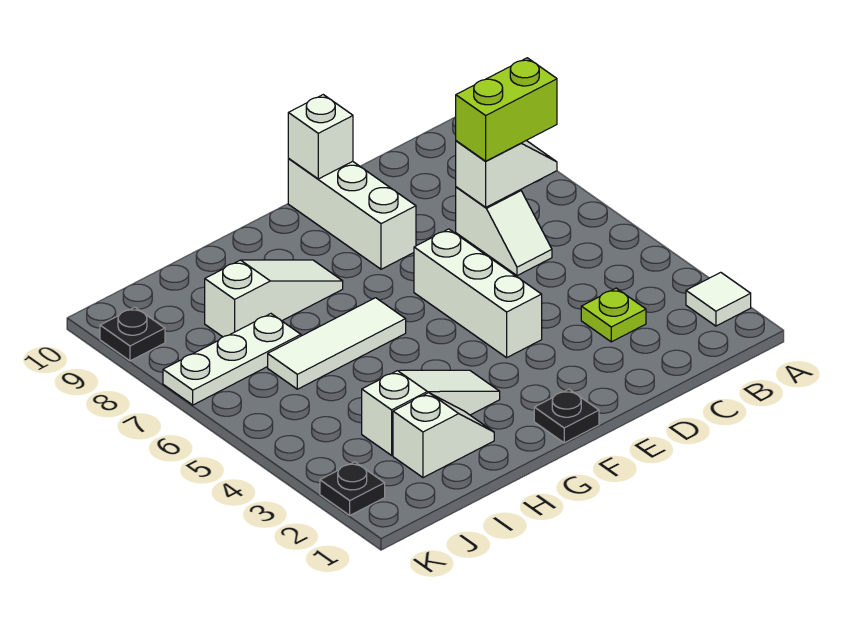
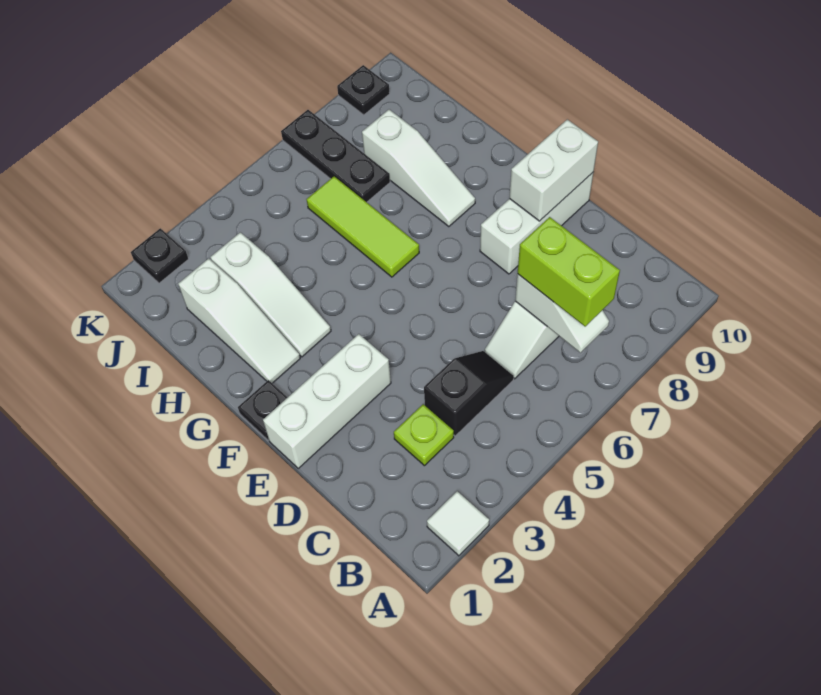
none -> black 1x2 slope [424,351,514,436]
white 1x3 brick [414,229,542,358] -> white 1x3 brick moved to [263,334,391,468]
white 1x1 brick [288,95,353,179] -> white 1x2 brick [510,119,598,221]
white 1x3 tile [268,298,406,389] -> lime 1x3 tile [307,176,419,277]
white 1x2 slope [393,393,494,478] -> white 1x3 slope [178,258,300,383]
white 1x3 plate [163,314,301,405] -> black 1x3 plate [281,110,390,202]

